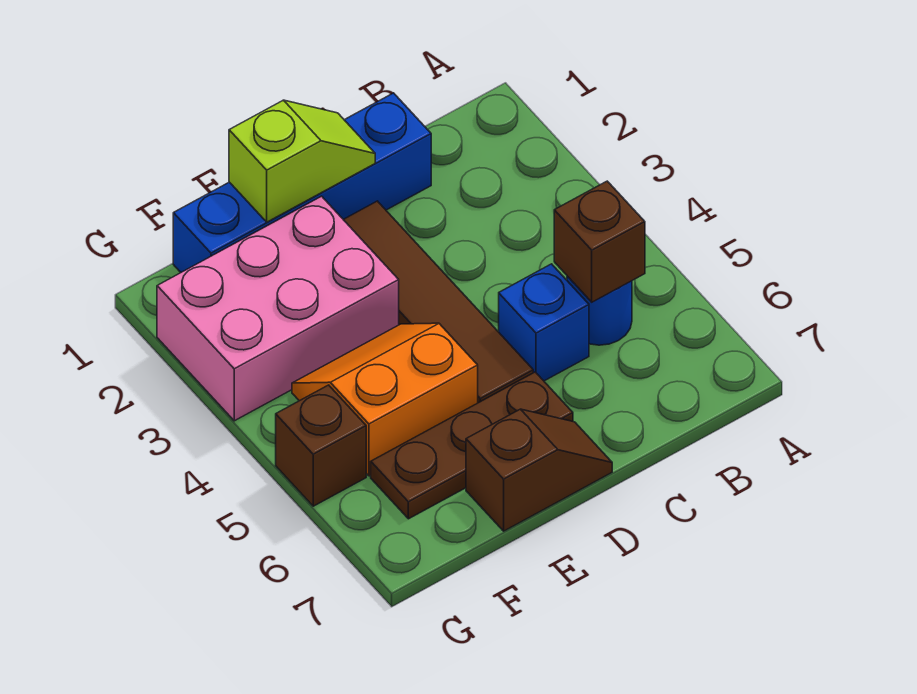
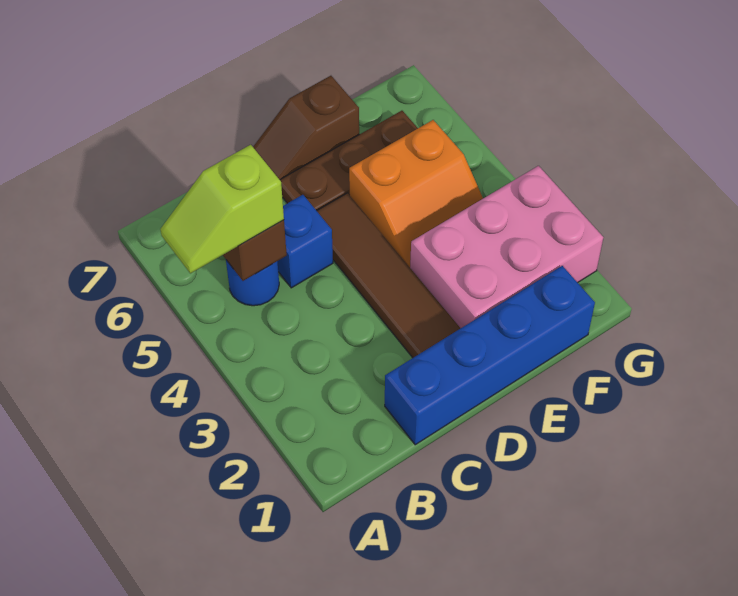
lime 1x2 slope [229,100,375,222] -> lime 1x2 slope moved to [160,145,284,273]
brown 1x1 brick [276,385,366,506] -> none

